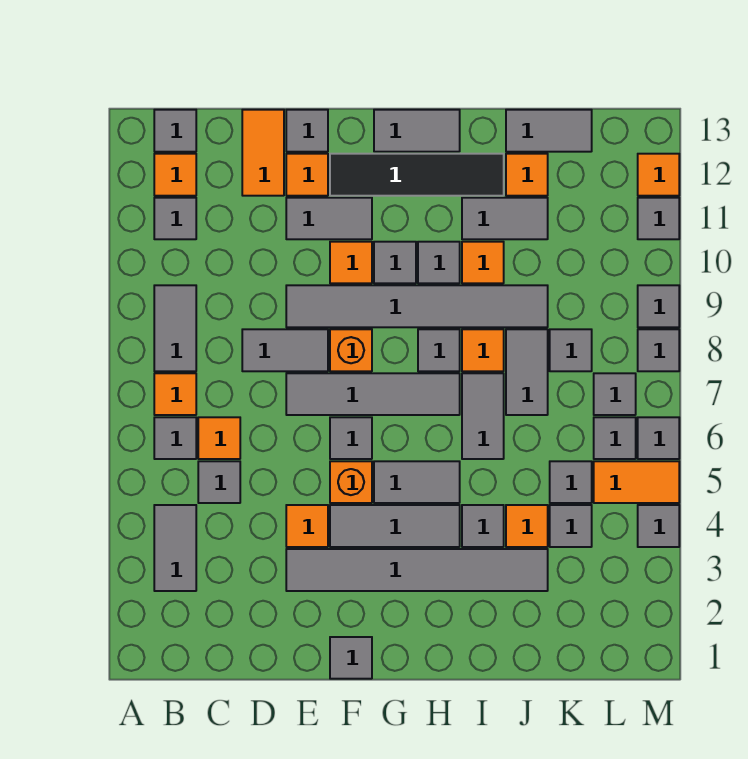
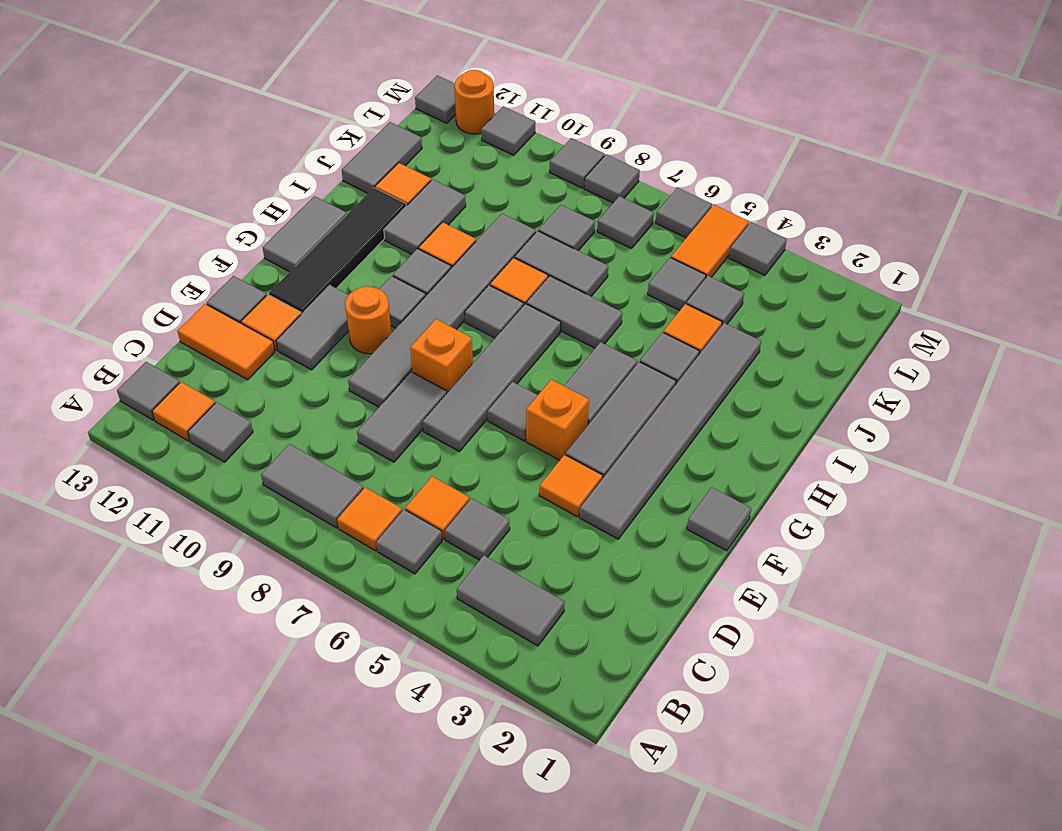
orange 1x1 tile [330,242,372,283] -> orange 1x1 round brick [345,286,391,354]
grey 1x1 tile [594,417,636,459] -> grey 1x1 tile moved to [415,75,456,123]
orange 1x1 tile [638,154,679,196] -> orange 1x1 round brick [454,70,494,134]

